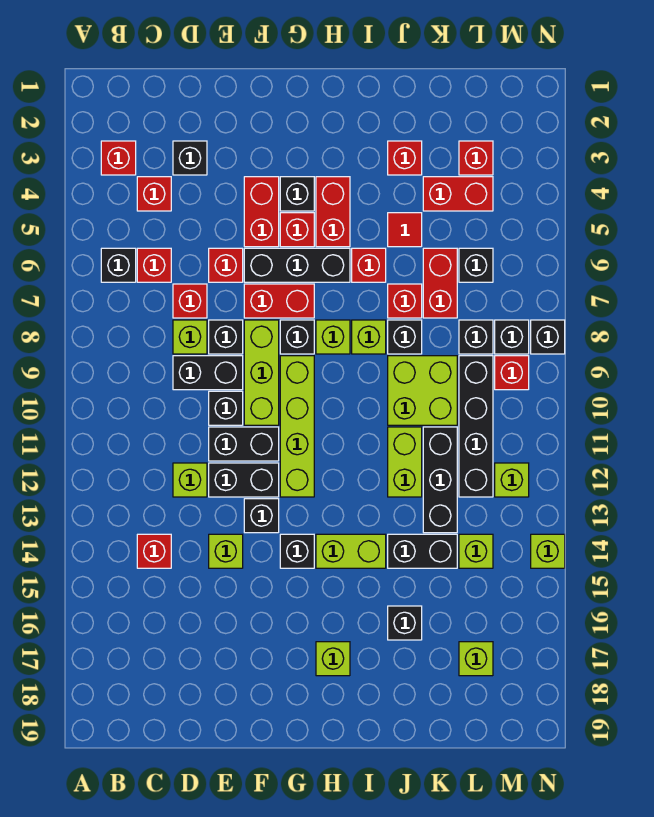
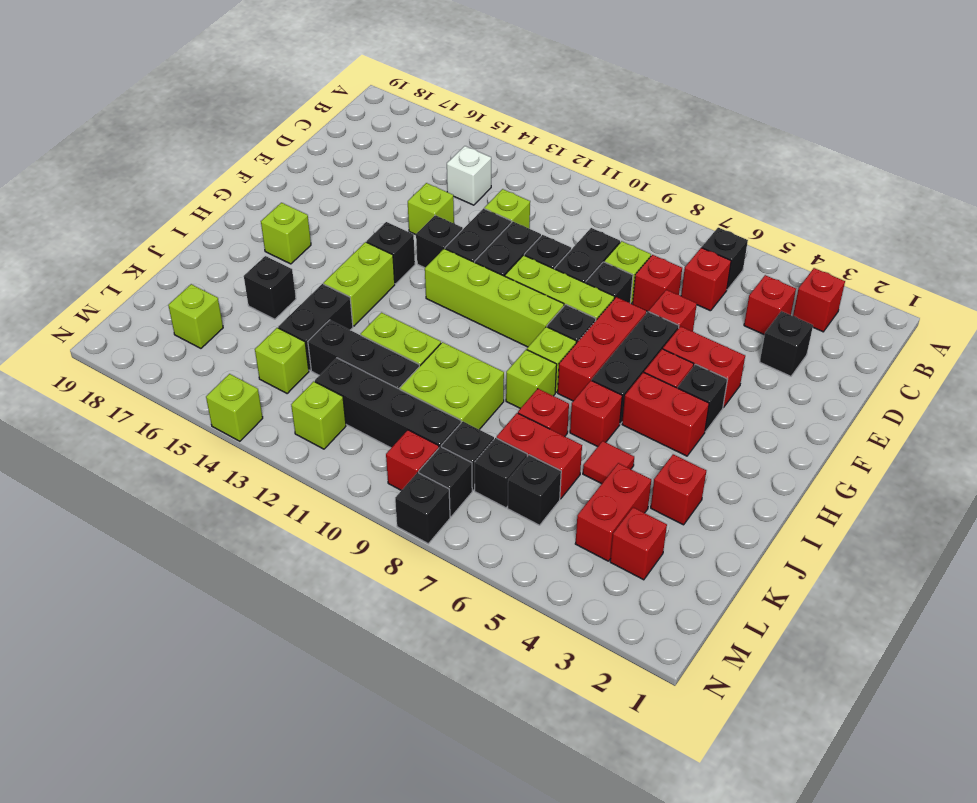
red 1x1 brick [137,534,171,568] -> white 1x1 brick [447,146,491,205]
red 1x2 brick [244,284,314,318] -> red 1x3 brick [558,297,646,401]
black 1x1 brick [388,320,422,354] -> black 1x1 brick moved to [475,438,527,508]

